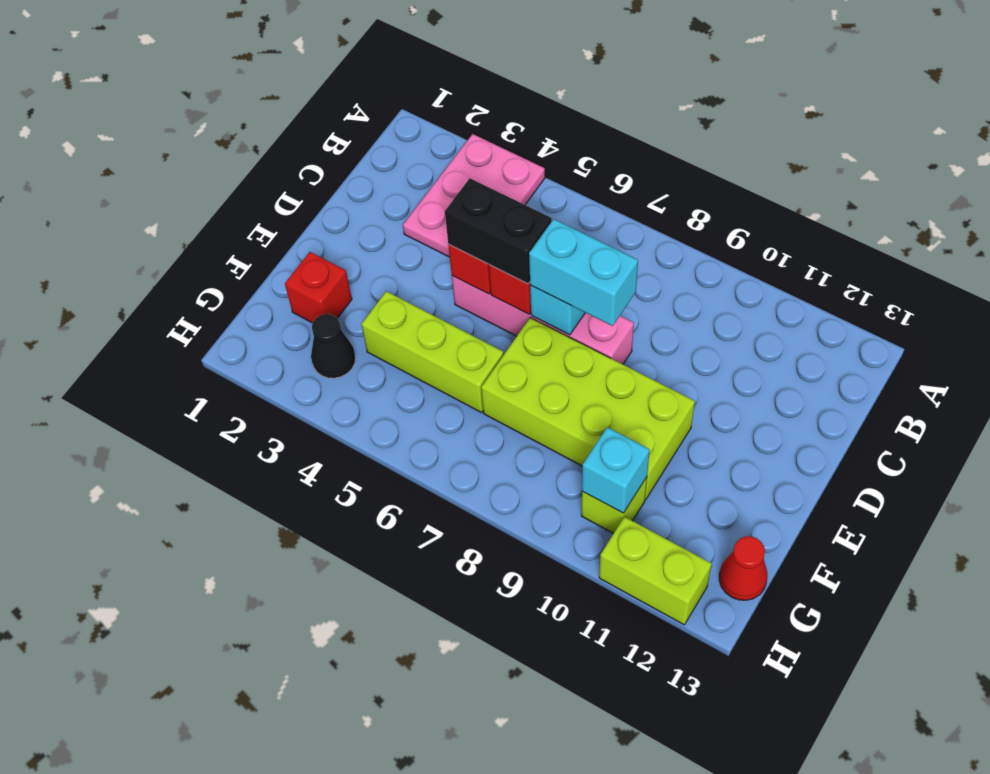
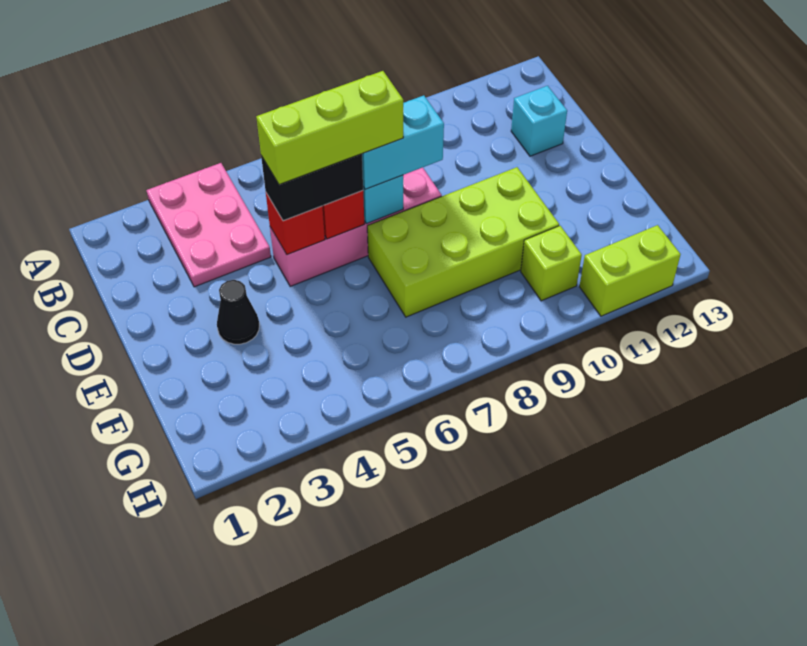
red 1x1 brick [285,252,352,323] -> none
lime 1x3 brick [362,291,504,413] -> lime 1x3 brick moved to [256,71,403,184]
black 1x1 cone [311,314,356,378] -> black 1x1 cone moved to [217,280,259,344]
cyan 1x1 brick [582,427,650,513] -> cyan 1x1 brick moved to [511,86,567,156]
red 1x1 cone [719,536,767,600] -> none

